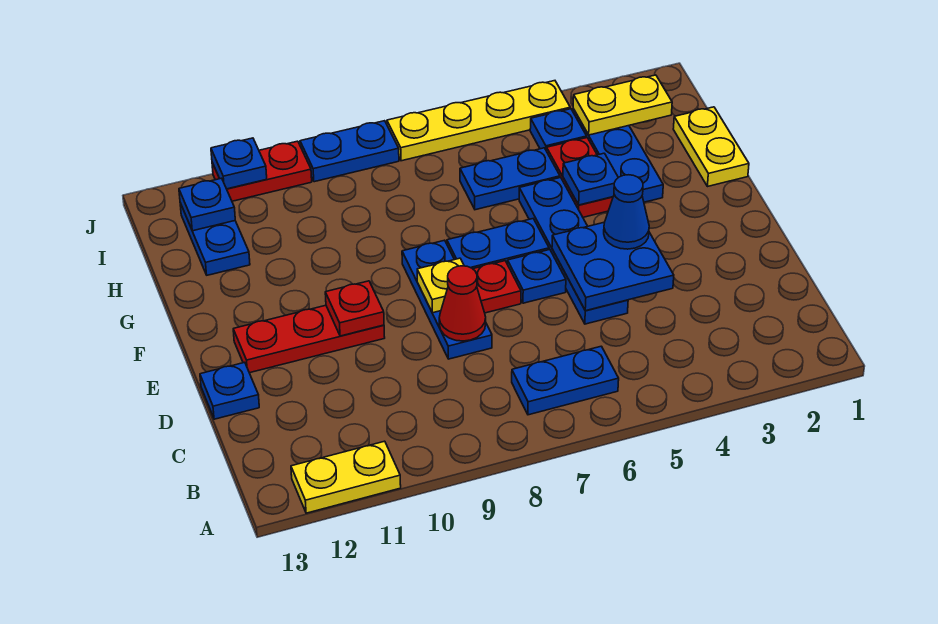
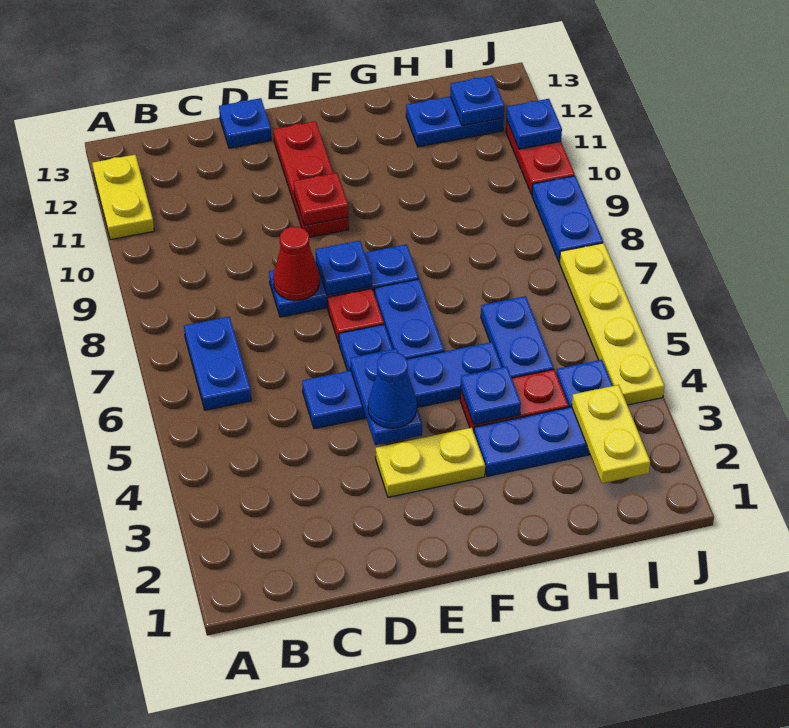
blue 2x2 plate [552,222,674,311] -> blue 1x2 plate [351,349,422,445]
yellow 1x1 plate [417,258,464,313] -> blue 1x1 plate [316,241,372,295]
yellow 1x2 plate [673,107,749,187] -> yellow 1x2 plate moved to [376,428,485,497]

